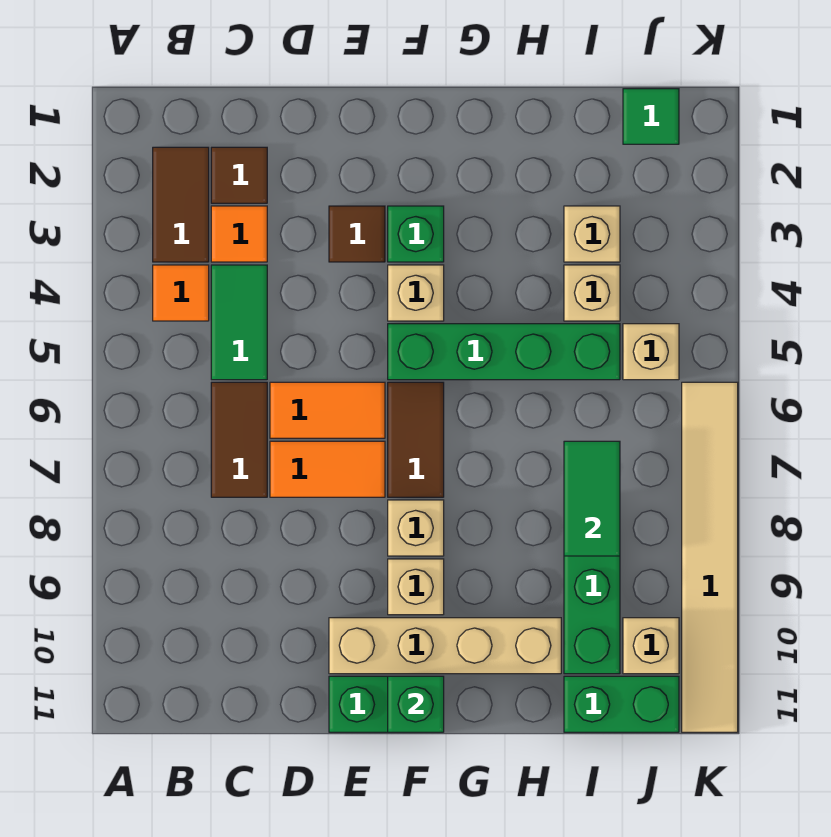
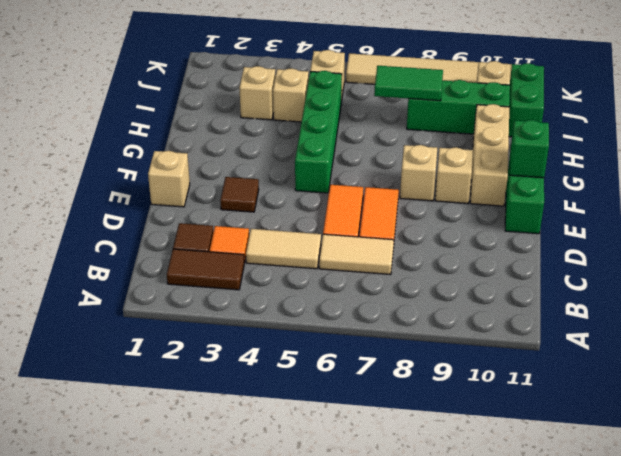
orange 1x1 tile [153,265,209,321] -> none
green 1x2 tile [211,265,267,380] -> tan 1x2 tile [246,229,321,269]
brown 1x2 tile [211,382,267,497] -> tan 1x2 tile [319,234,394,275]
tan 1x4 brick [329,618,561,674] -> tan 1x3 brick [470,104,509,206]
green 1x1 brick [388,206,444,262] -> none
tan 1x1 brick [388,265,444,321] -> tan 1x1 brick moved to [148,151,190,207]
brown 1x2 tile [388,382,444,497] -> none
green 1x1 tile [623,89,679,144] -> none

